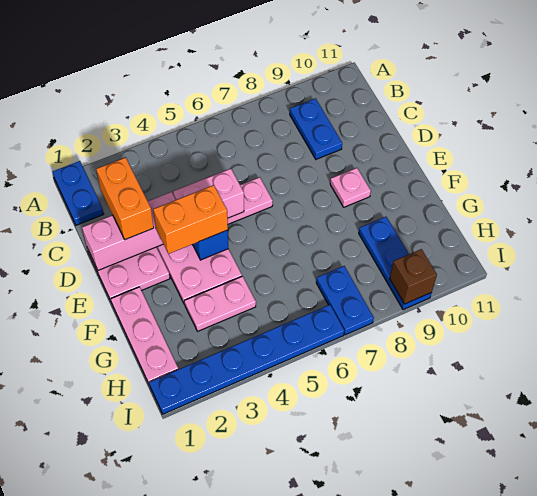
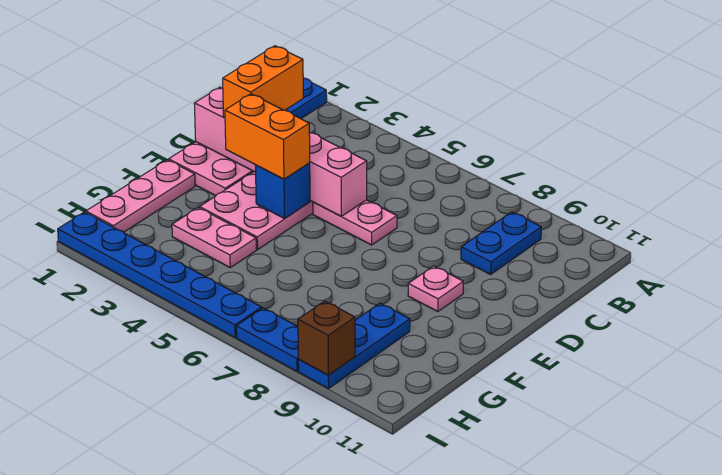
blue 1x2 plate [316,266,374,335] -> blue 1x2 plate turned to [236,308,299,371]

